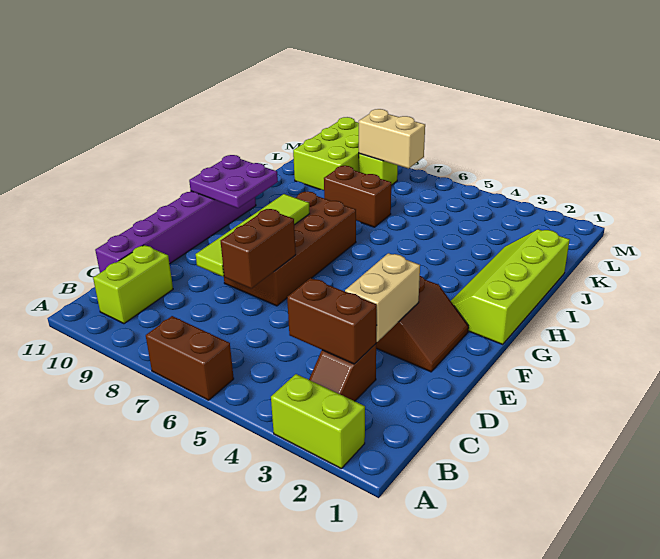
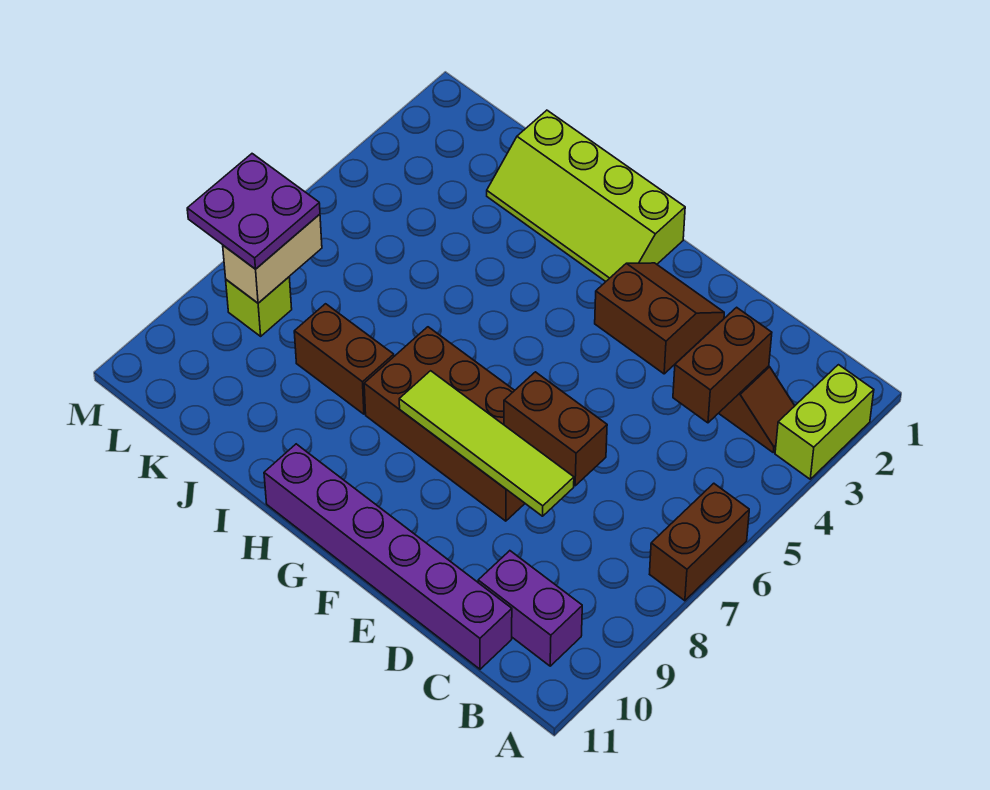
lime 1x2 brick [93,245,173,324] -> purple 1x2 brick [478,551,582,666]
tan 1x2 brick [345,253,420,342] -> none
purple 2x2 plate [189,155,278,208] -> purple 2x2 plate moved to [187,154,320,269]
brown 1x2 brick [324,166,391,227] -> brown 1x2 brick turned to [294,304,394,414]
lime 2x3 brick [293,117,359,190] -> none

